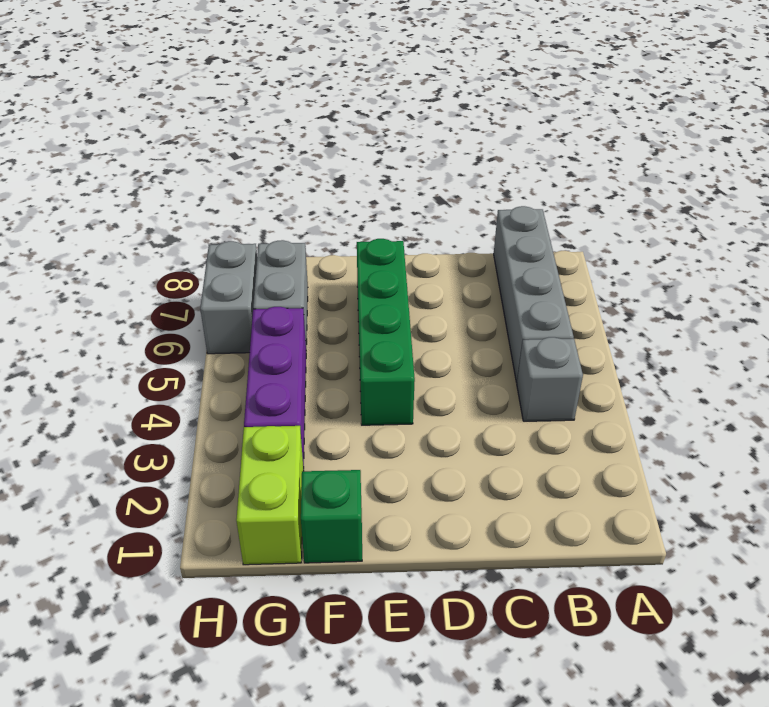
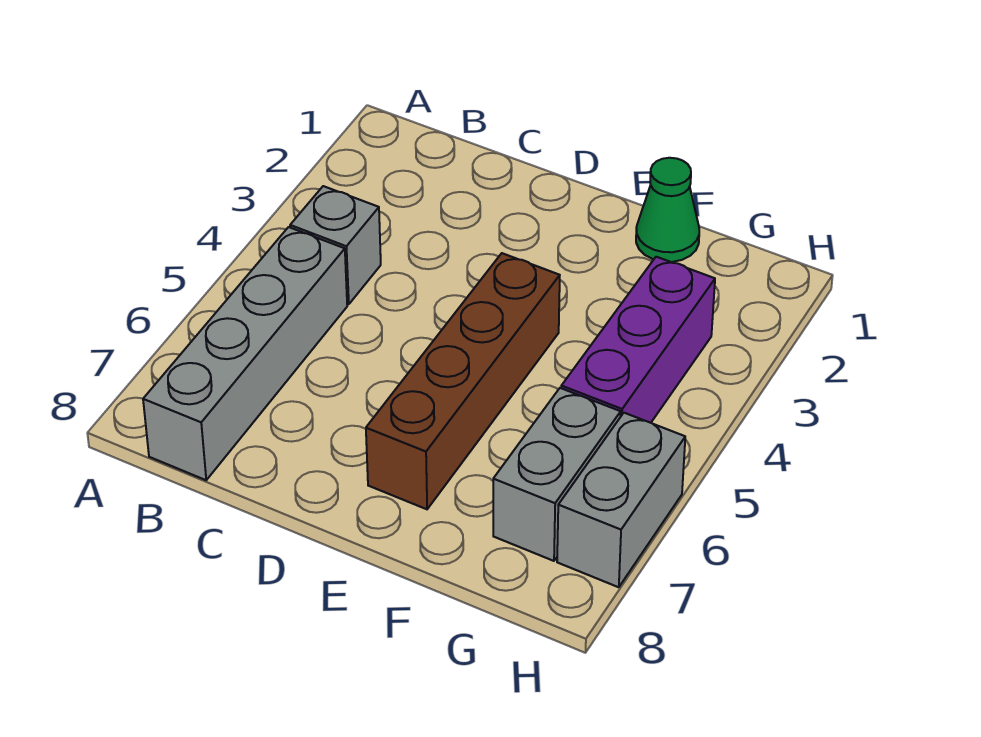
green 1x4 brick [357,239,415,425] -> brown 1x4 brick [366,253,560,509]
green 1x1 brick [301,470,362,563] -> green 1x1 cone [636,158,699,262]
lime 1x2 brick [236,426,304,565] -> none

